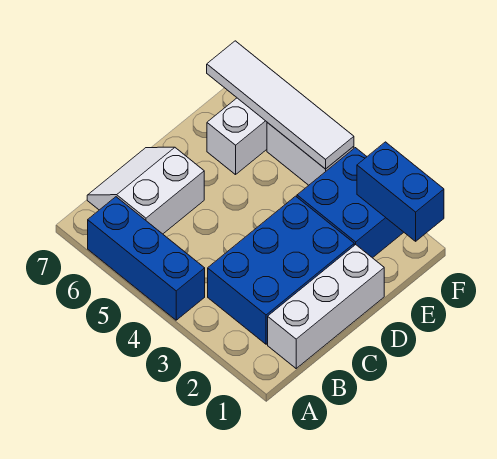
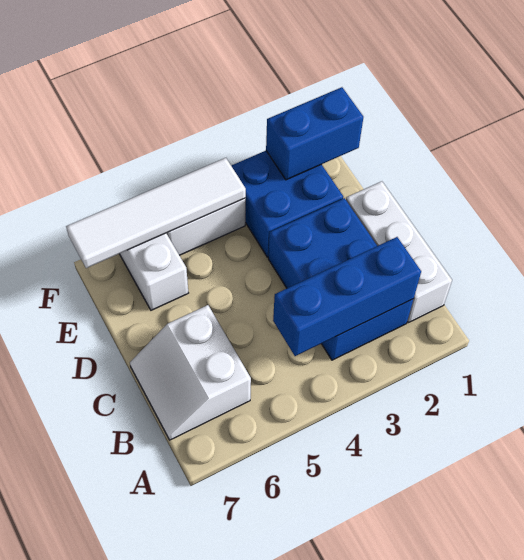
blue 1x3 brick [88,197,205,320] -> blue 1x3 brick moved to [273,237,421,356]

